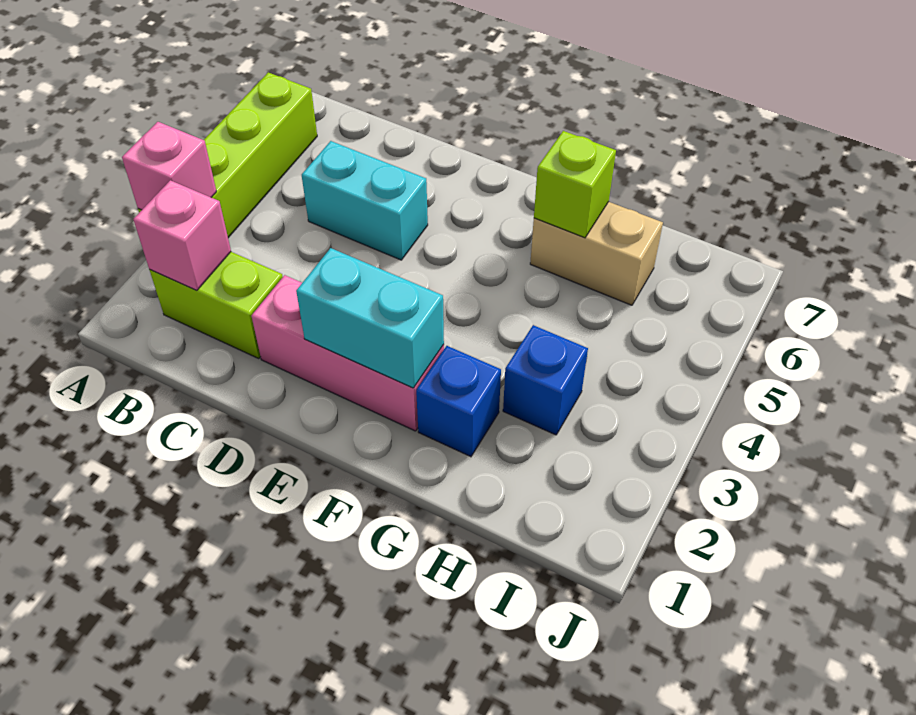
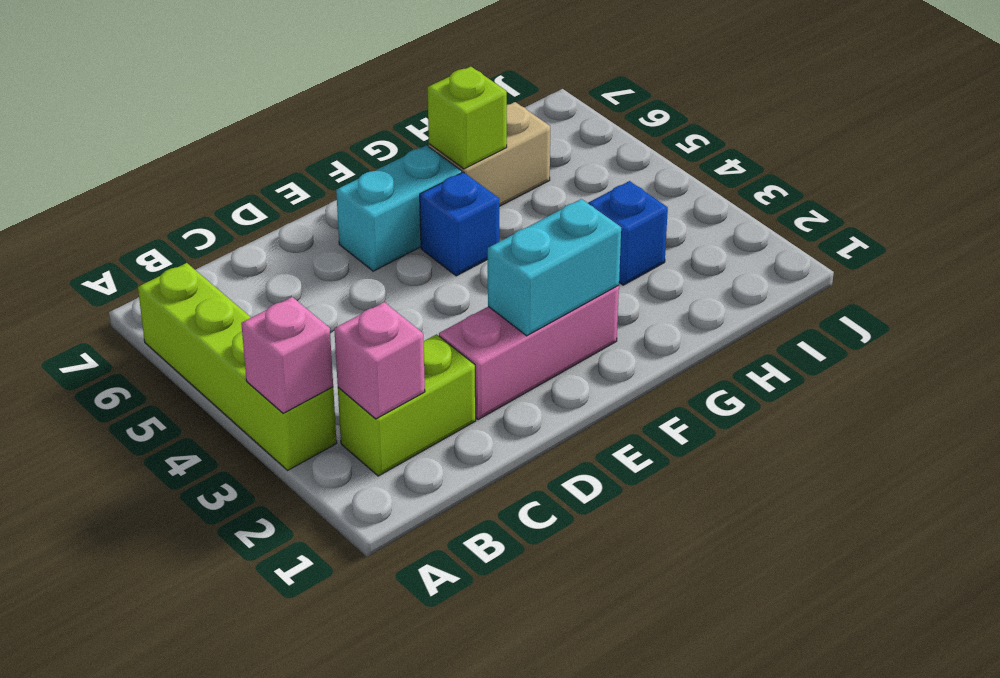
cyan 1x2 brick [302,141,428,260] -> cyan 1x2 brick moved to [336,145,462,271]
blue 1x1 brick [416,346,501,457] -> blue 1x1 brick moved to [420,172,499,276]

